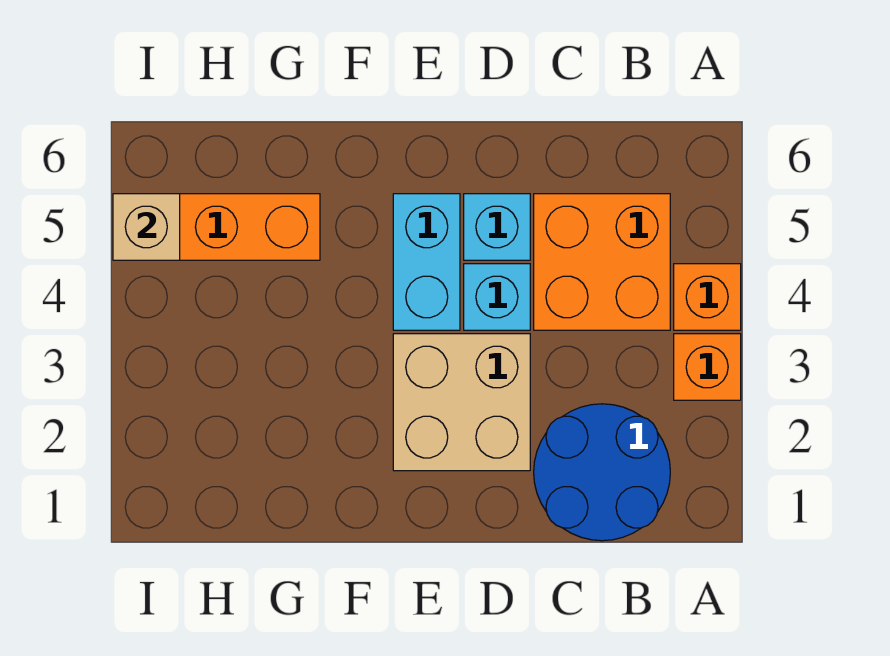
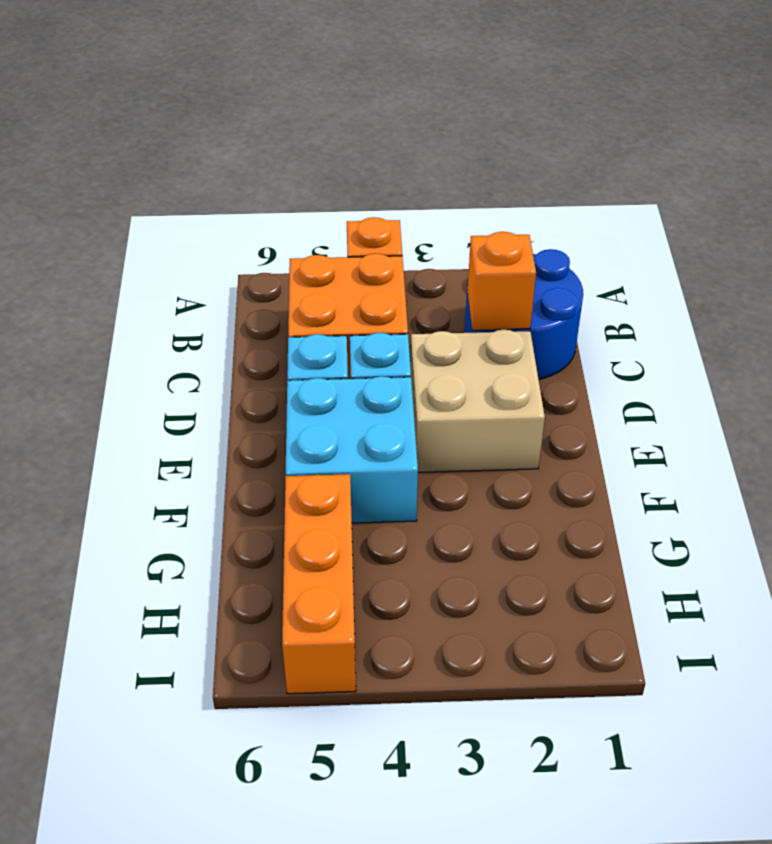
orange 1x1 brick [674,334,741,400] -> orange 1x1 brick moved to [468,232,536,330]
cyan 1x2 brick [393,194,460,330] -> cyan 2x2 brick [285,376,418,523]
tan 1x1 brick [113,194,180,260] -> none

